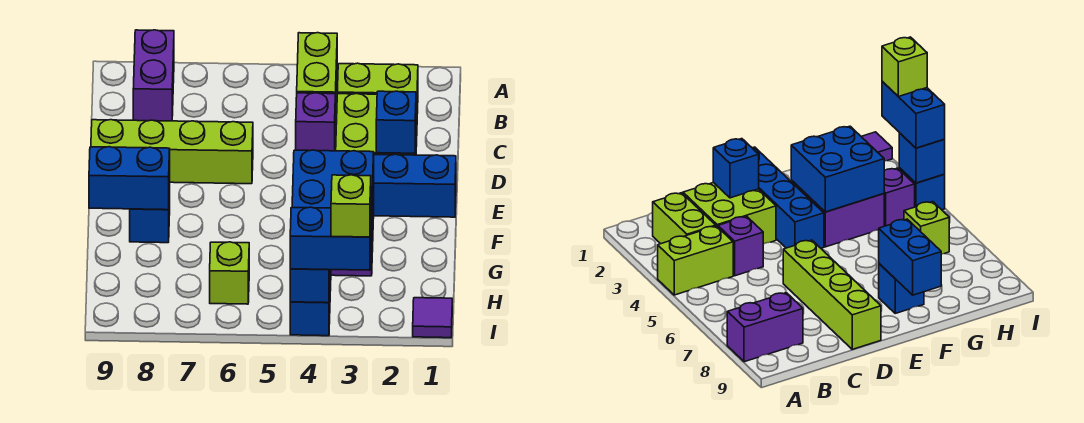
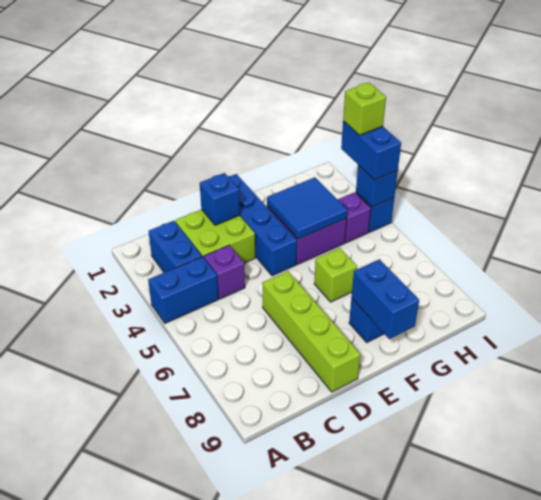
lime 1x2 brick [297,33,337,125] -> blue 1x2 brick [148,257,218,323]
purple 1x2 brick [133,30,174,121] -> none
lime 1x2 brick [337,63,418,114] -> blue 1x2 brick [149,221,202,272]
blue 2x2 brick [292,150,374,243] -> blue 2x2 tile [267,177,347,239]
lime 1x1 brick [210,242,249,304] -> lime 1x1 brick moved to [314,248,357,302]
purple 1x1 tile [413,298,452,338] -> none

